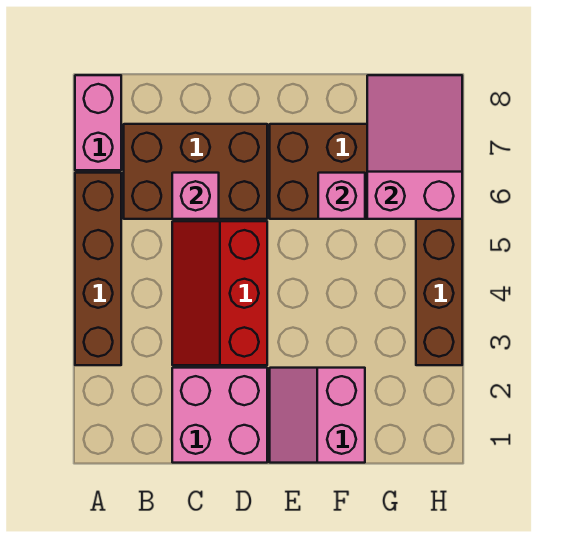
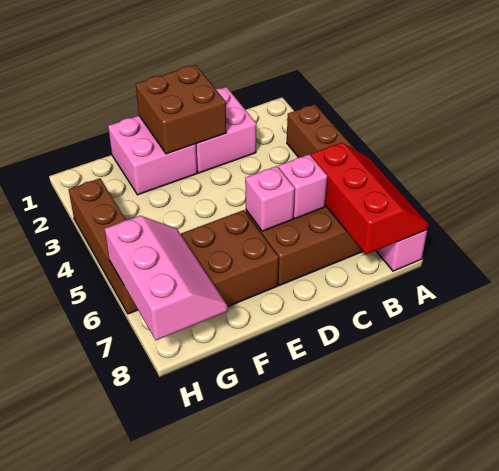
red 2x3 slope [172,221,267,365] -> red 2x3 slope moved to [311,143,428,254]
none -> brown 2x2 brick [136,65,226,154]
pink 2x2 slope [270,368,365,463] -> pink 2x2 brick [108,116,197,195]
pink 1x1 brick [318,173,365,219] -> pink 1x1 brick moved to [245,166,295,231]
pink 2x3 slope [367,75,462,219] -> pink 2x3 slope turned to [105,216,228,340]

